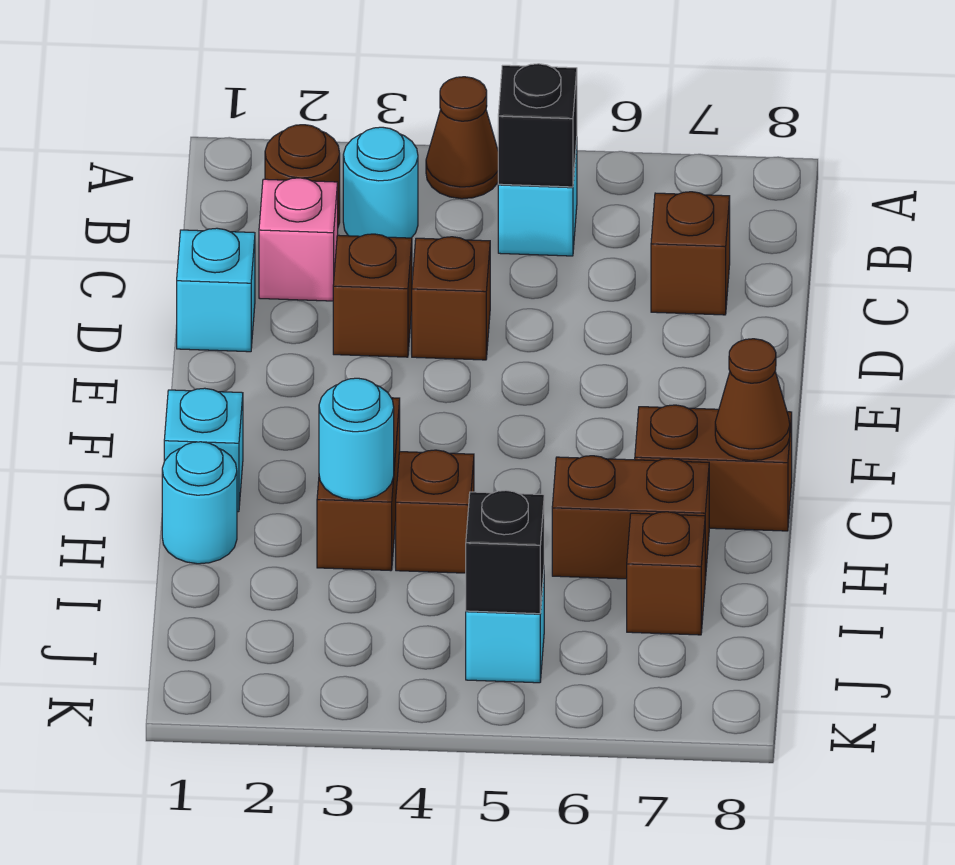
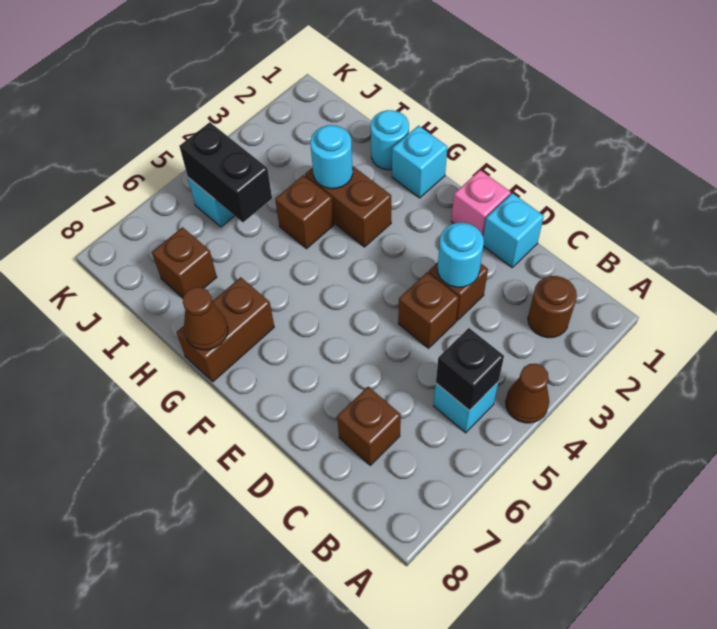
cyan 1x1 round brick [343,127,418,238] -> cyan 1x1 round brick moved to [438,223,484,287]
pink 1x1 brick [259,178,338,301] -> pink 1x1 brick moved to [451,170,511,236]
brown 1x2 brick [552,456,709,580] -> none
black 1x1 brick [466,490,544,614] -> black 1x2 brick [179,122,272,222]

